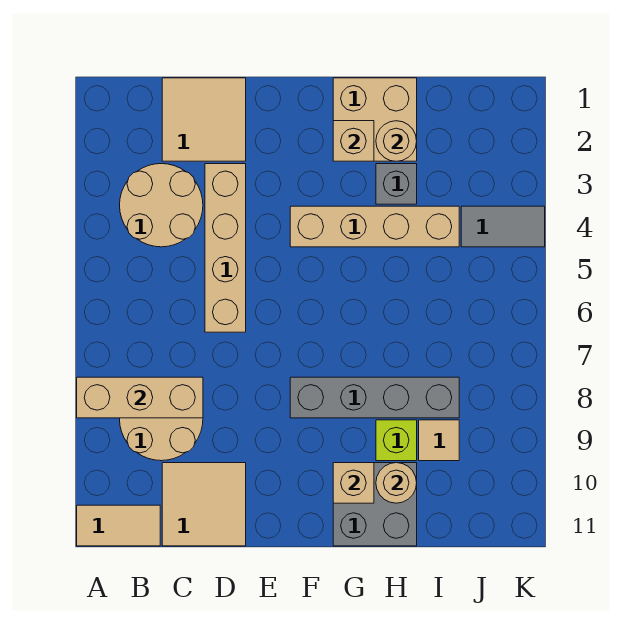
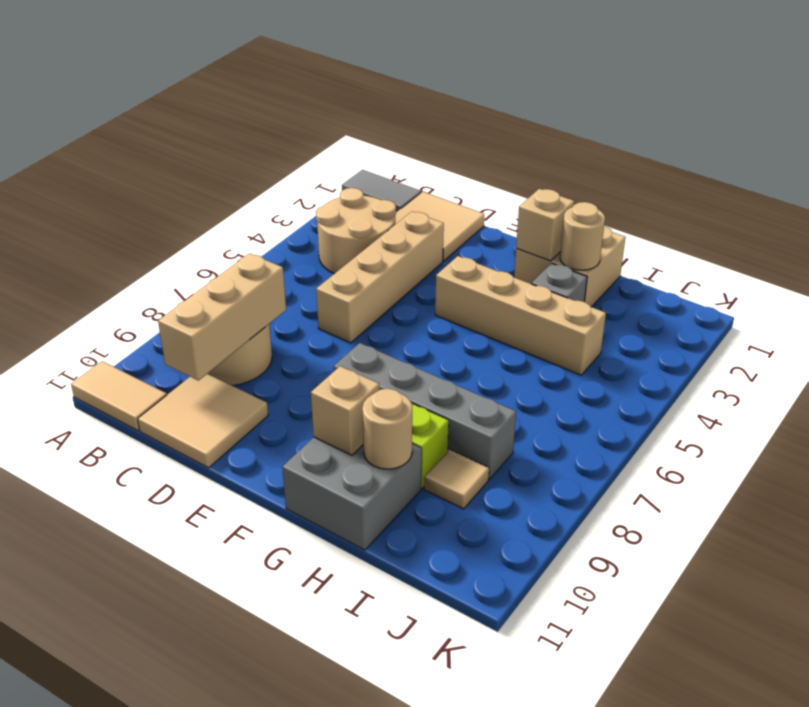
tan 1x3 brick [77,377,203,418] -> tan 1x3 brick turned to [158,253,286,381]
grey 1x2 tile [461,206,545,247] -> grey 1x2 tile moved to [342,170,421,212]

